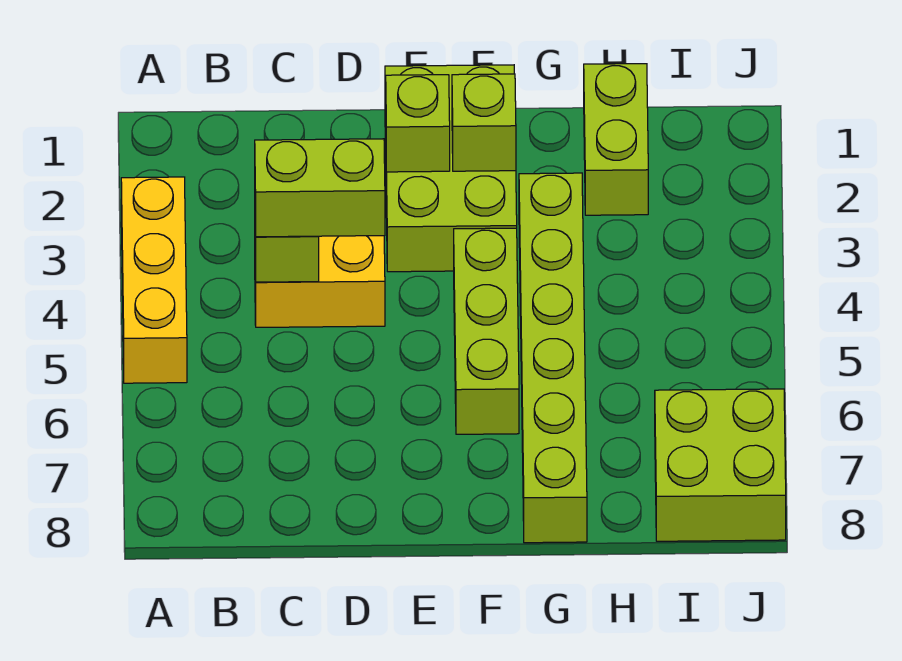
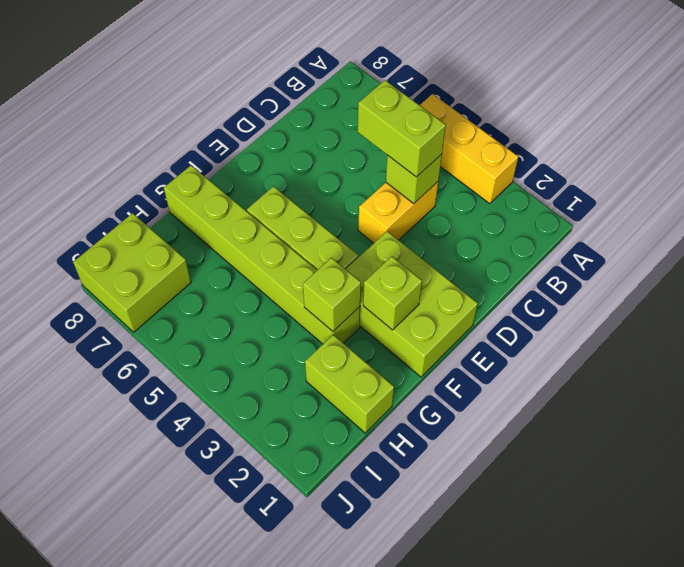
lime 1x2 brick [255,139,385,237] -> lime 1x2 brick turned to [358,80,446,177]
lime 1x1 brick [386,75,450,172] -> lime 1x1 brick moved to [303,258,361,331]

